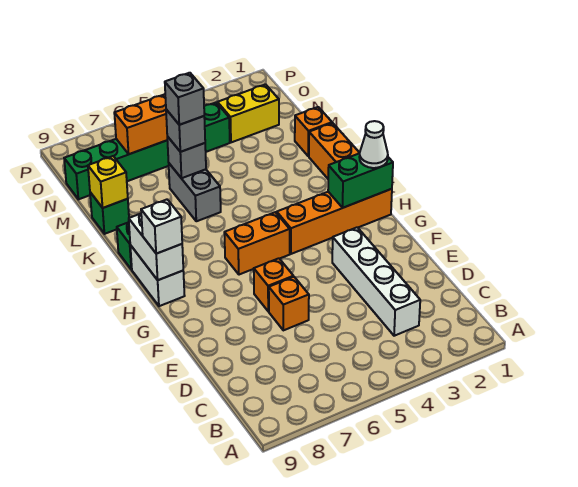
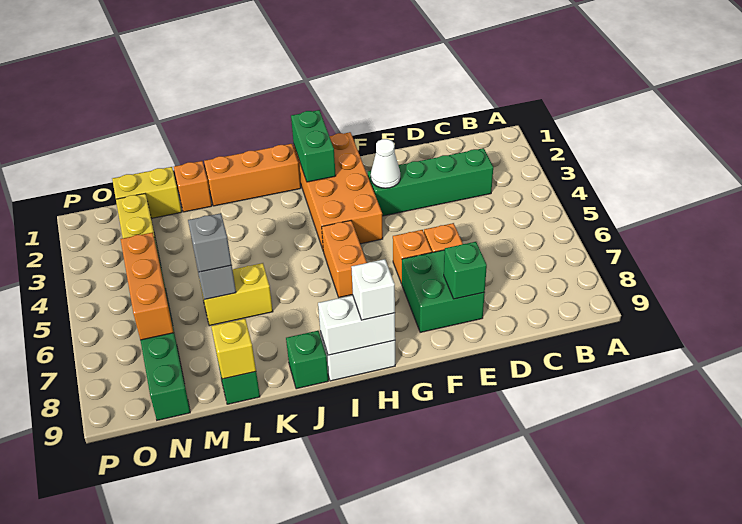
white 1x4 brick [332,227,420,336] -> green 1x4 brick [368,148,493,216]
none -> green 2x2 brick [402,250,485,332]
none -> green 1x1 brick [444,242,487,299]
orange 1x4 brick [277,189,392,254] -> orange 2x4 brick [294,132,383,249]
white 1x1 cone [359,121,388,168] -> white 1x1 cone moved to [371,139,400,188]
grey 1x2 brick [169,164,221,221] -> yellow 1x2 brick [200,263,273,326]
grey 1x1 brick [165,73,204,125] -> none
none -> yellow 1x2 brick [112,167,182,218]

